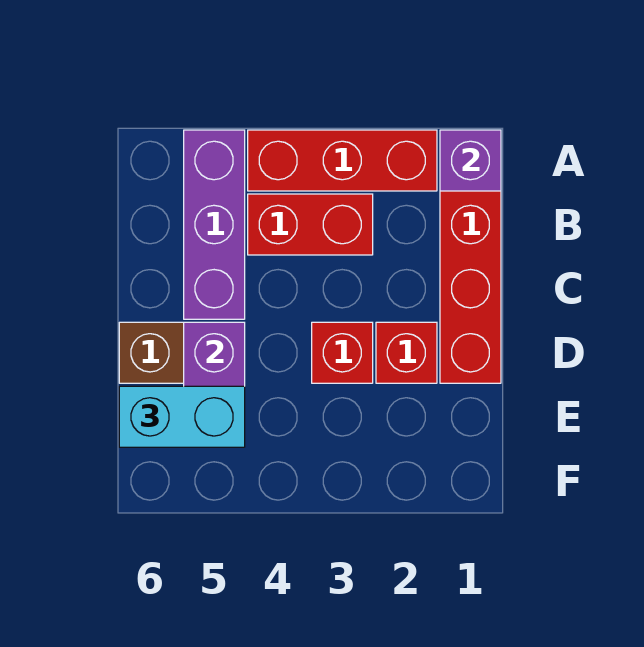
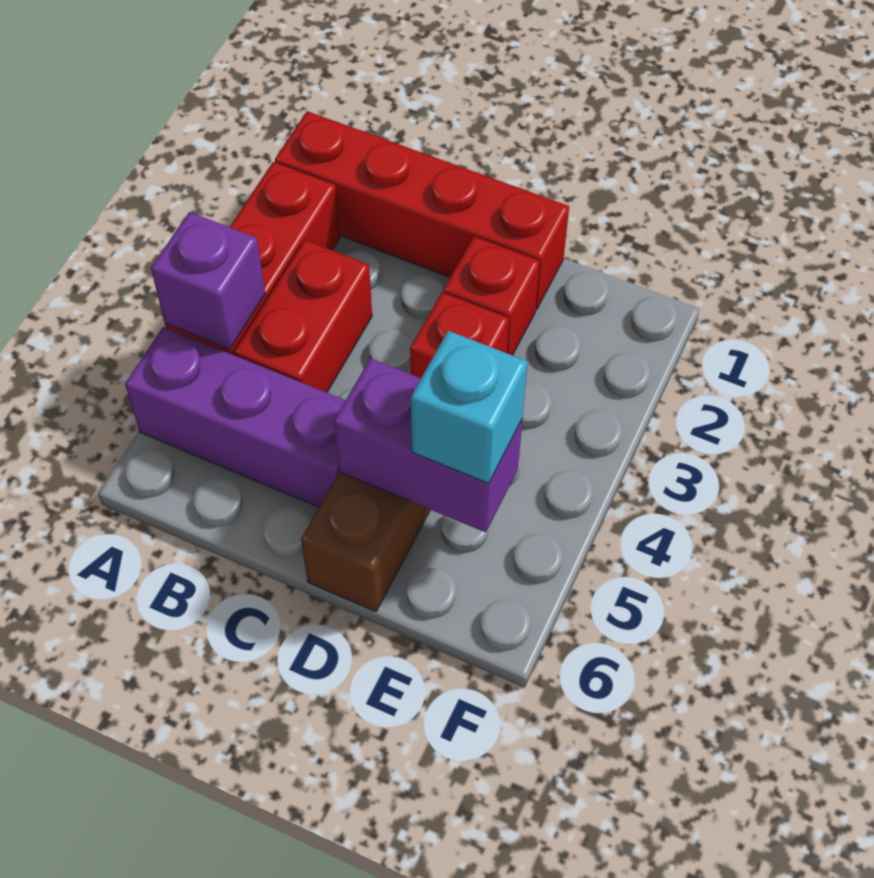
purple 1x1 brick [440,130,501,191] -> purple 1x1 brick moved to [151,212,265,349]
cyan 1x2 brick [119,386,245,447] -> cyan 1x1 brick [411,331,527,483]

